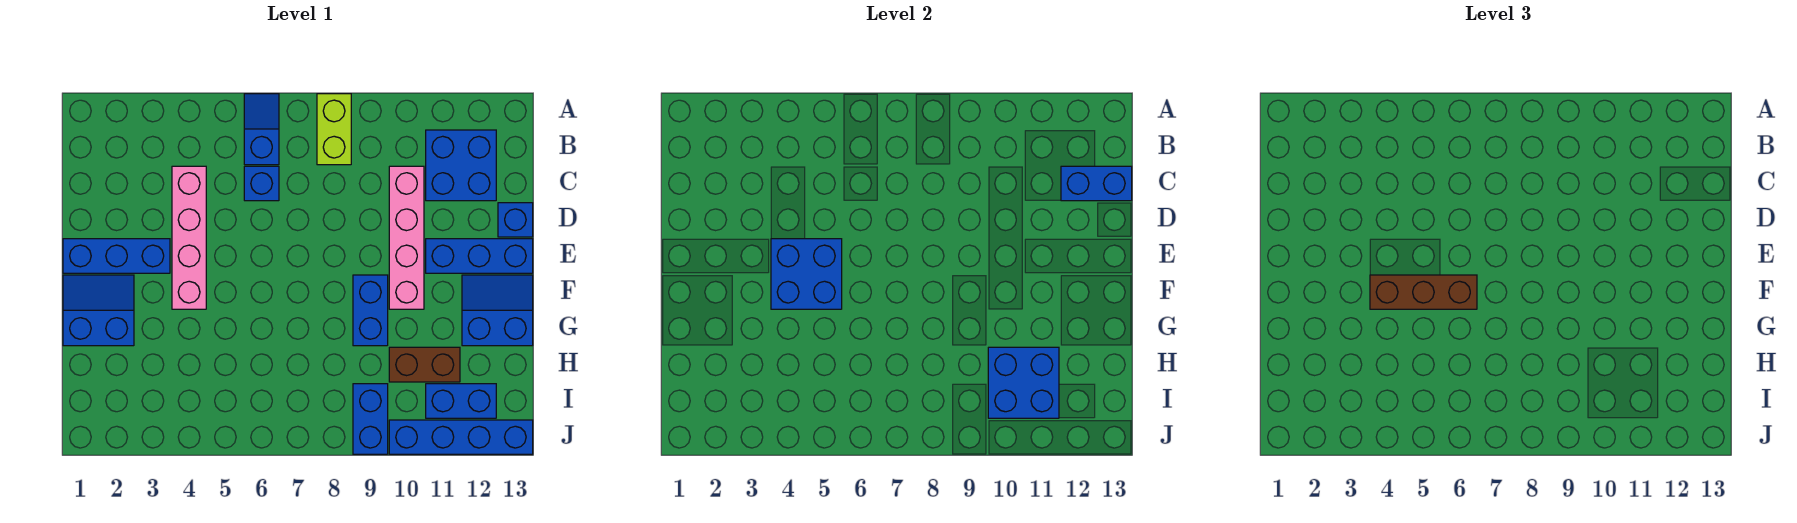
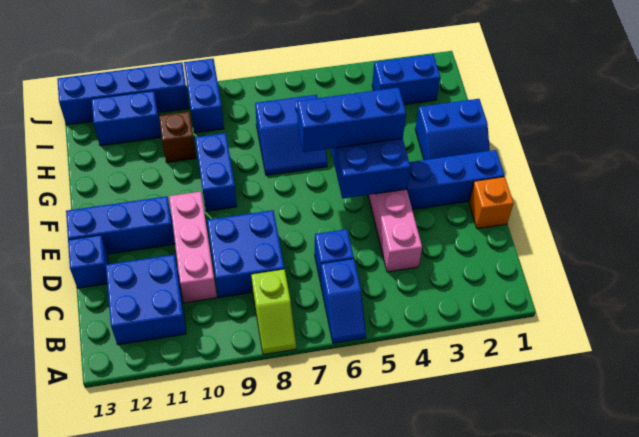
lime 1x2 brick [317,94,351,165] -> lime 1x2 slope [251,269,296,354]
pink 1x4 brick [389,166,424,309] -> pink 1x3 brick [169,192,217,303]
blue 1x2 brick [1061,166,1132,201] -> blue 1x2 brick moved to [372,54,440,105]
none -> orange 1x1 brick [469,177,514,229]
brown 1x3 brick [1370,275,1477,309] -> blue 1x3 brick [297,87,406,152]
blue 2x2 slope [462,275,533,346] -> blue 2x2 slope moved to [255,95,327,175]
brown 1x2 brick [389,347,460,382] -> brown 1x1 brick [159,112,196,163]
blue 2x2 brick [988,347,1059,418] -> blue 2x2 brick moved to [207,210,284,297]

